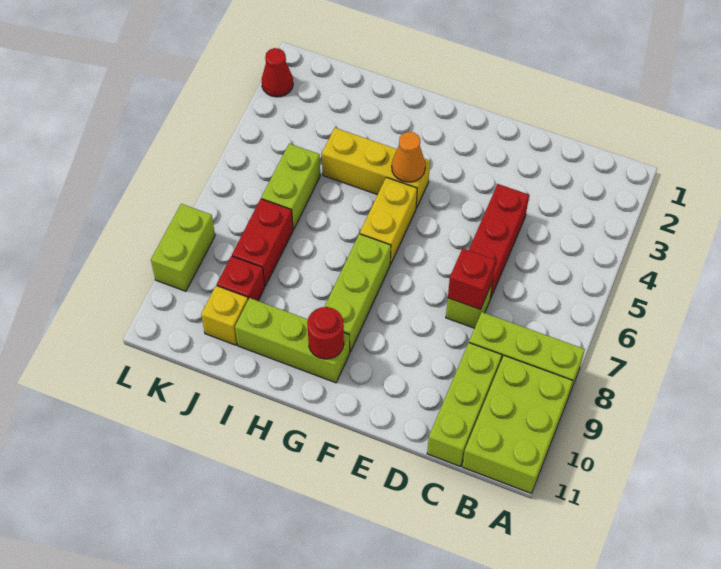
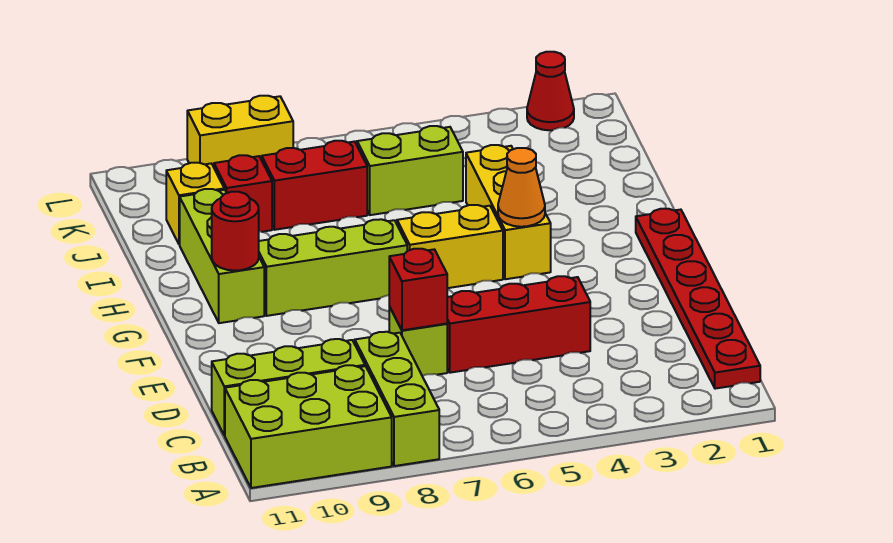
none -> red 1x6 plate [636,209,760,389]
lime 1x2 brick [151,204,215,291] -> yellow 1x2 brick [187,96,293,167]

